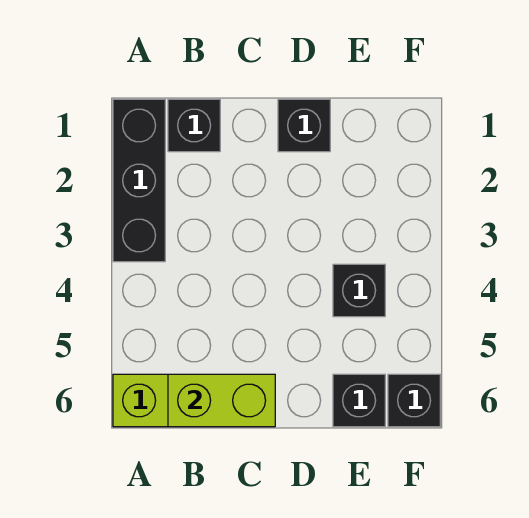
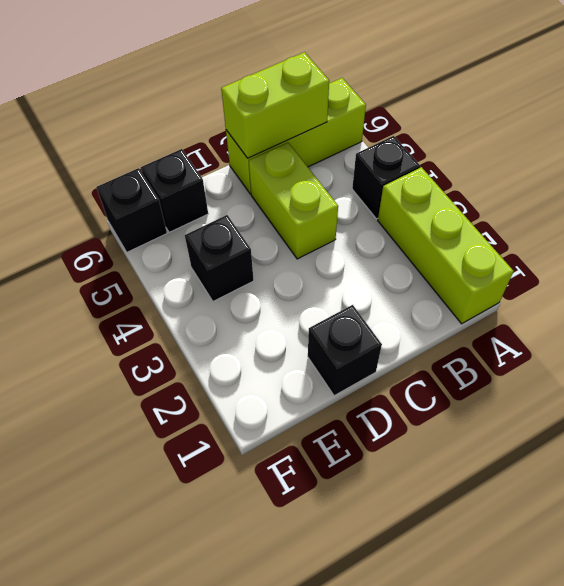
black 1x3 brick [113,99,165,262] -> lime 1x3 brick [378,167,513,324]
black 1x1 brick [168,99,220,152] -> black 1x1 brick moved to [352,136,420,219]
none -> lime 1x2 brick [249,143,338,259]

